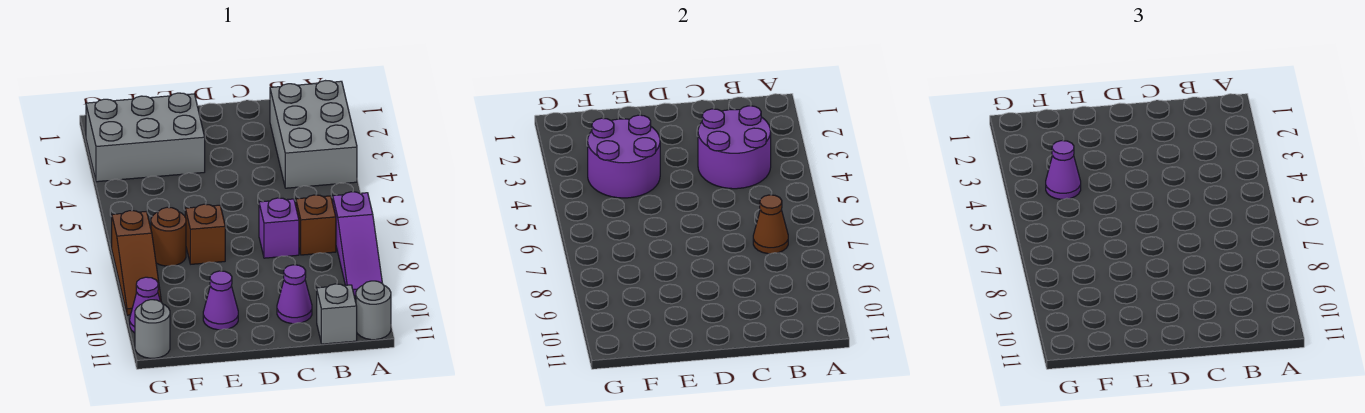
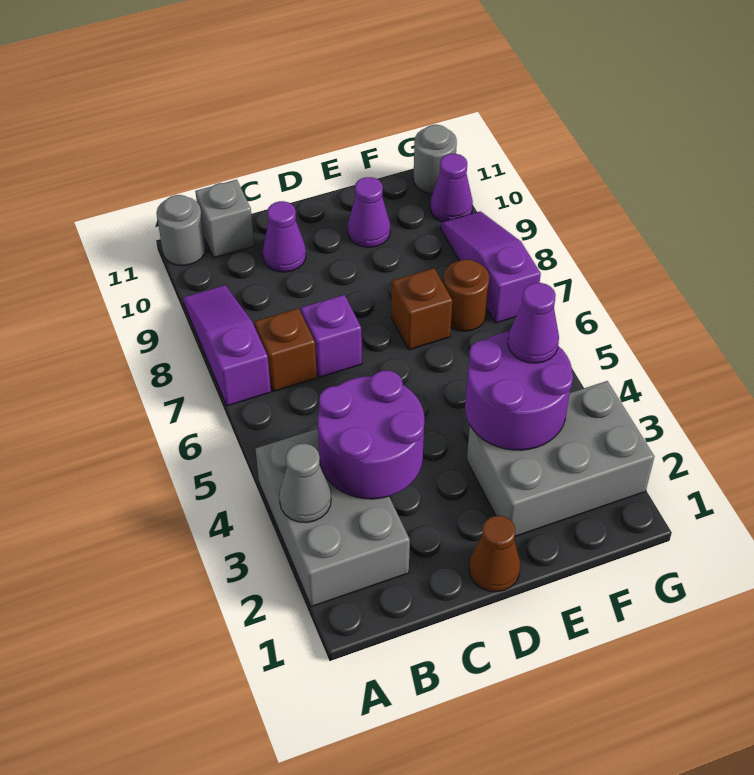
none -> grey 1x1 cone [279,444,331,523]
brown 1x1 cone [753,195,788,254] -> brown 1x1 cone moved to [469,516,520,592]
brown 1x3 slope [112,211,161,315] -> purple 1x3 slope [441,211,541,323]

